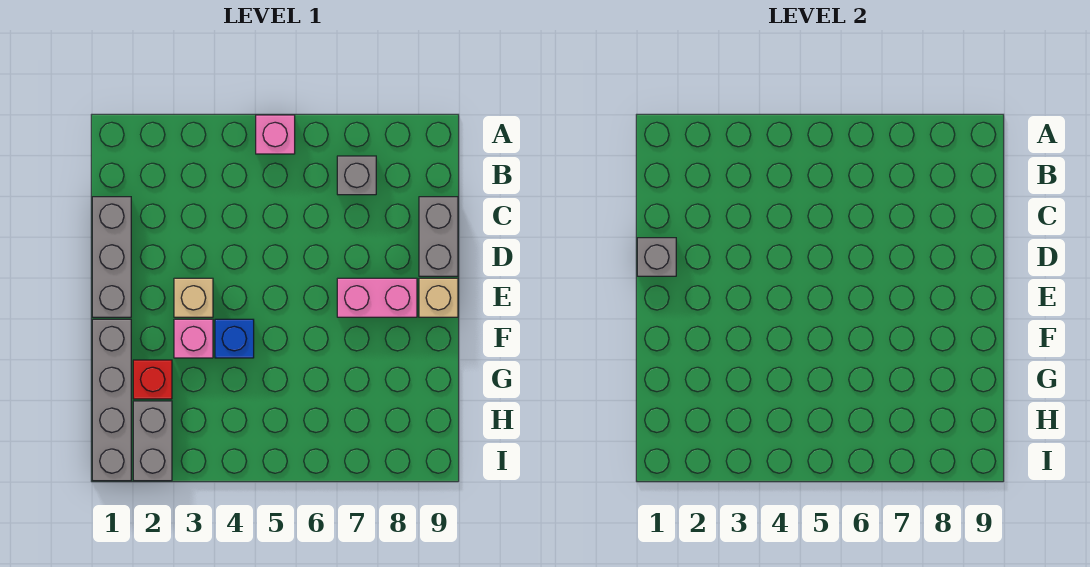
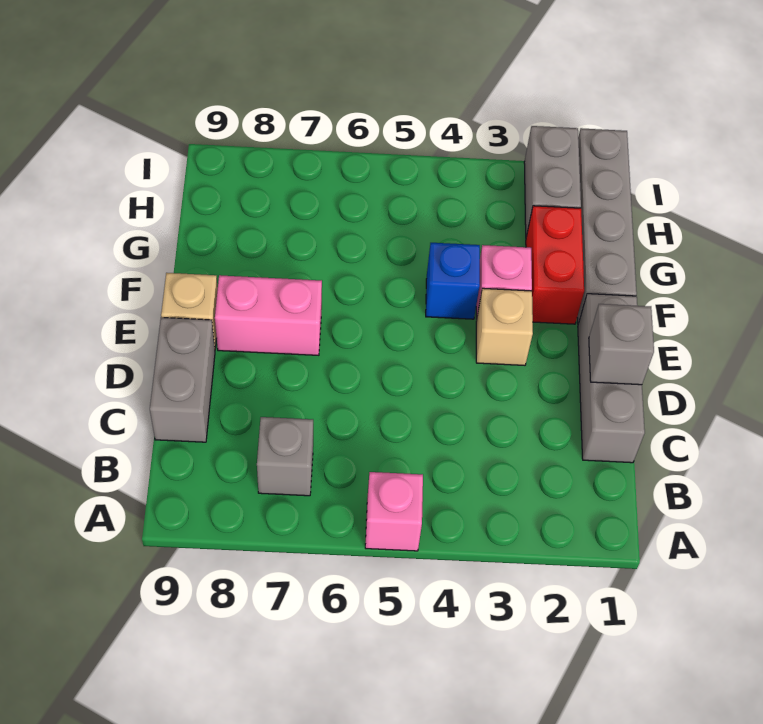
red 1x1 brick [133,360,172,399] -> red 1x2 brick [526,206,584,324]

